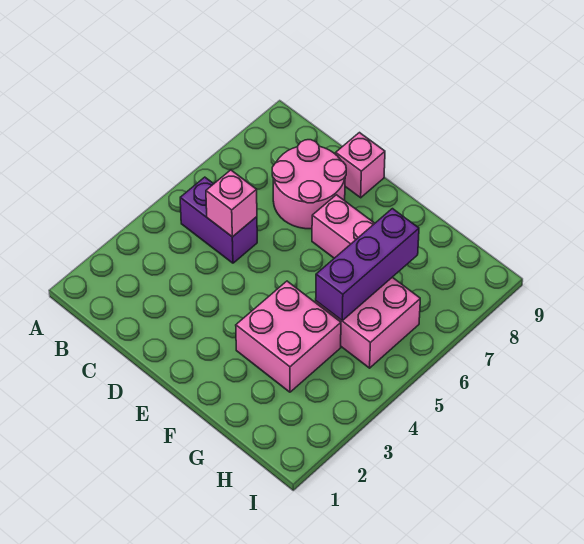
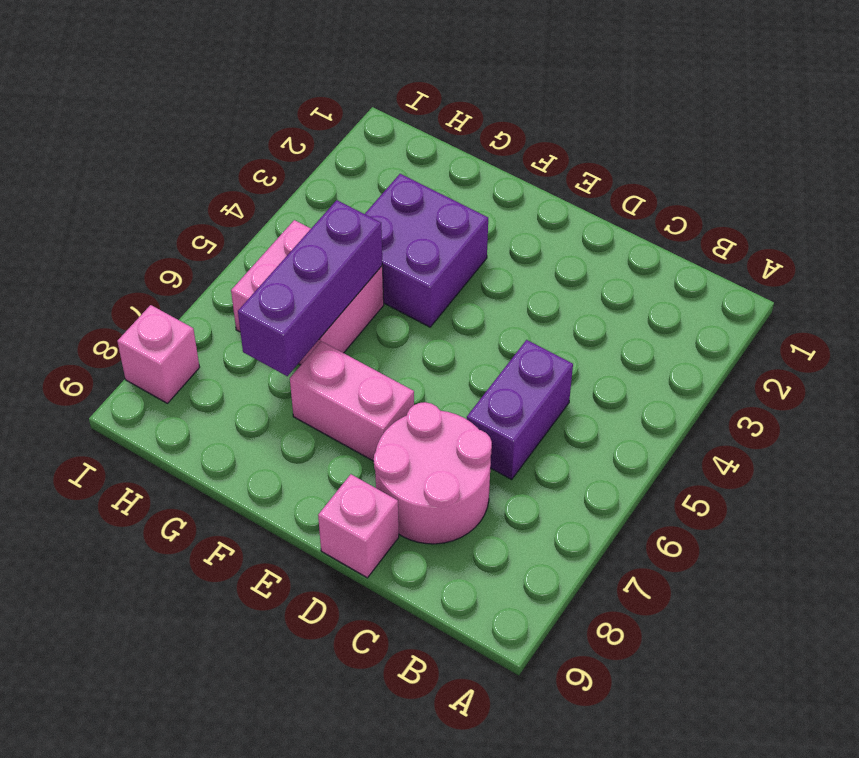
purple 1x2 brick [180,177,257,263] -> purple 1x2 brick turned to [467,340,573,479]
pink 1x1 brick [206,170,257,237] -> pink 1x1 brick moved to [117,305,200,403]
pink 2x2 brick [236,281,341,392] -> purple 2x2 brick [365,174,488,327]

